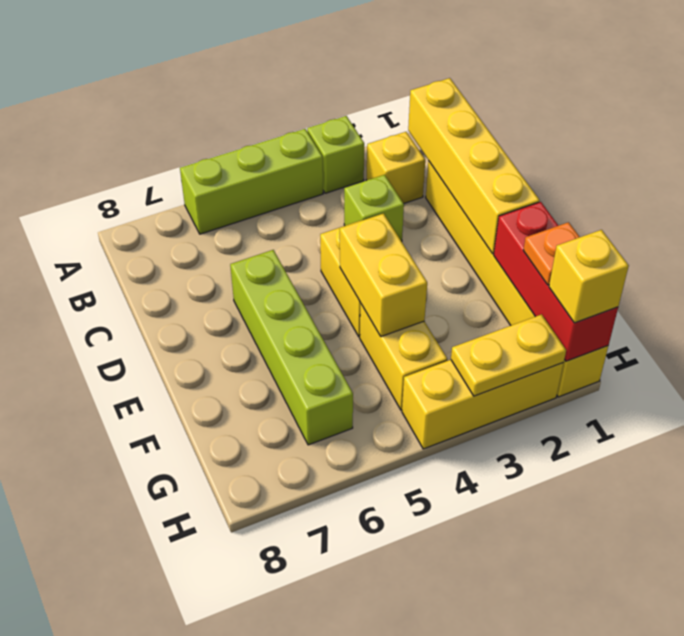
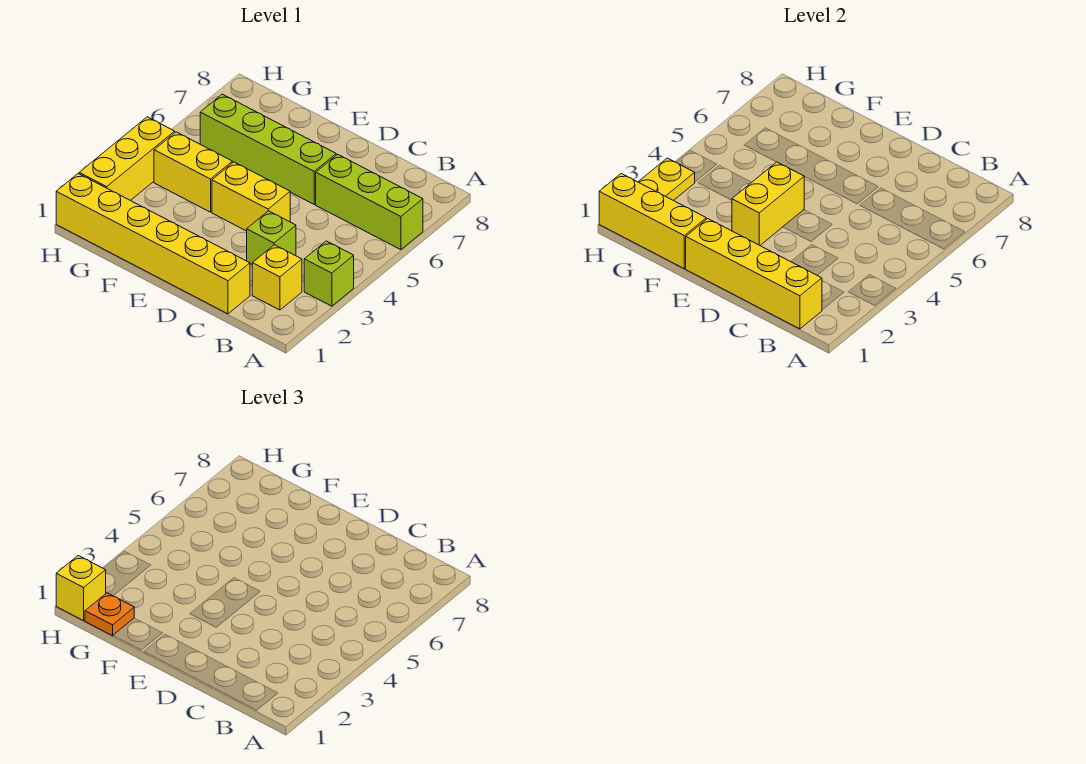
lime 1x3 brick [180,129,323,234] -> lime 1x3 brick turned to [316,154,423,250]
yellow 1x2 brick [340,214,427,337] -> yellow 1x2 brick turned to [732,162,804,245]
red 1x3 brick [494,202,618,361] -> yellow 1x3 brick [599,174,706,269]

